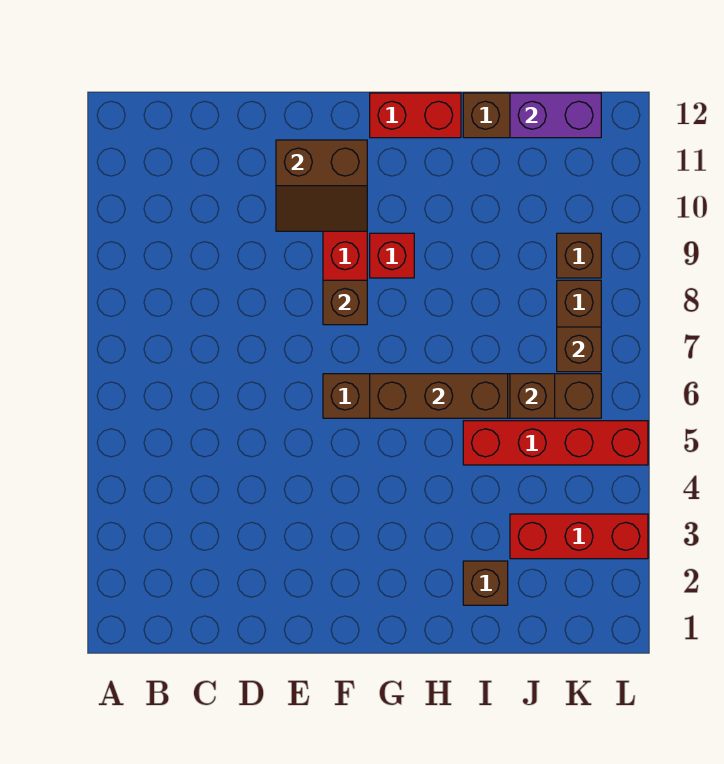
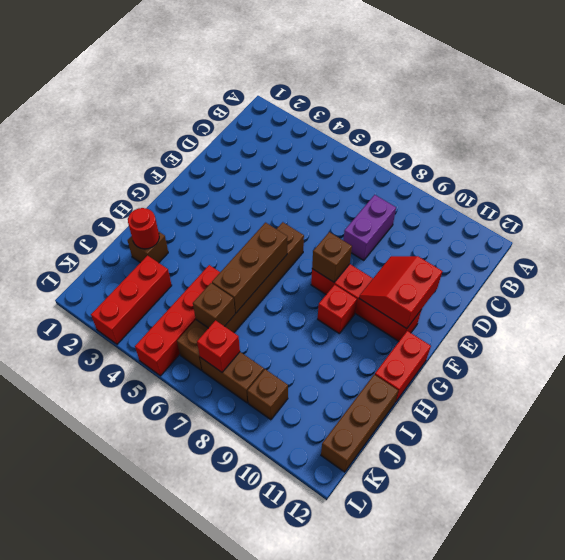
brown 2x2 slope [276,140,367,231] -> red 2x2 slope [359,256,442,329]
none -> red 1x1 round brick [128,208,159,249]
purple 1x2 brick [510,93,601,138] -> purple 1x2 brick moved to [343,195,396,261]
brown 1x1 brick [557,327,601,372] -> red 1x1 brick [197,320,240,372]

